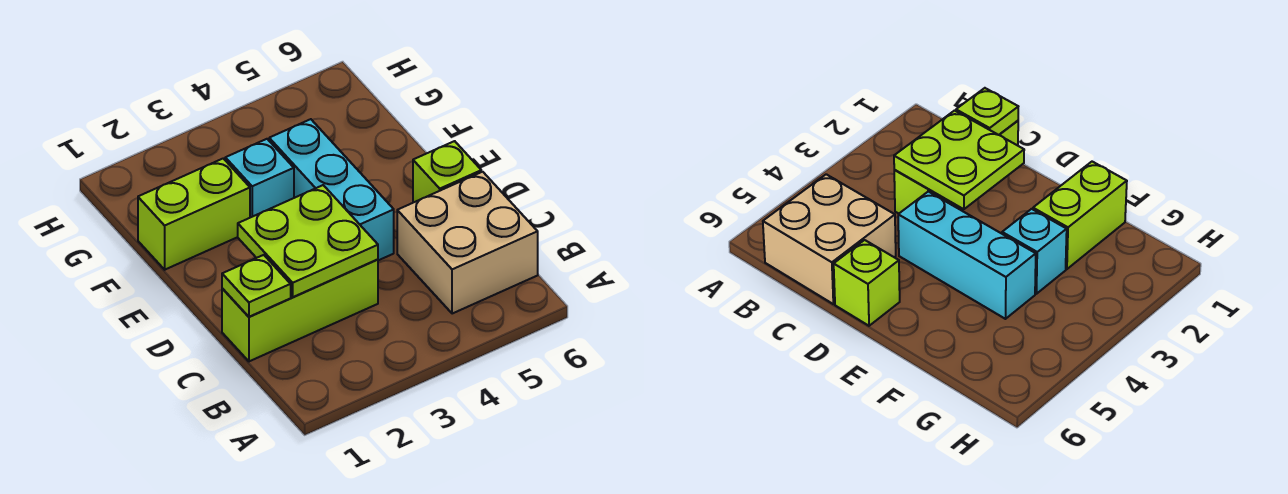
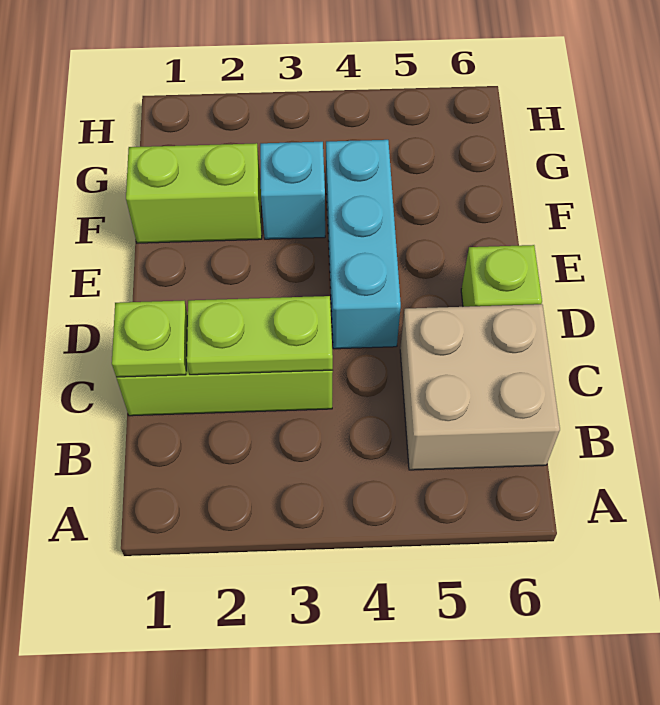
lime 2x2 plate [238,185,378,297] -> lime 1x2 plate [187,296,333,375]

